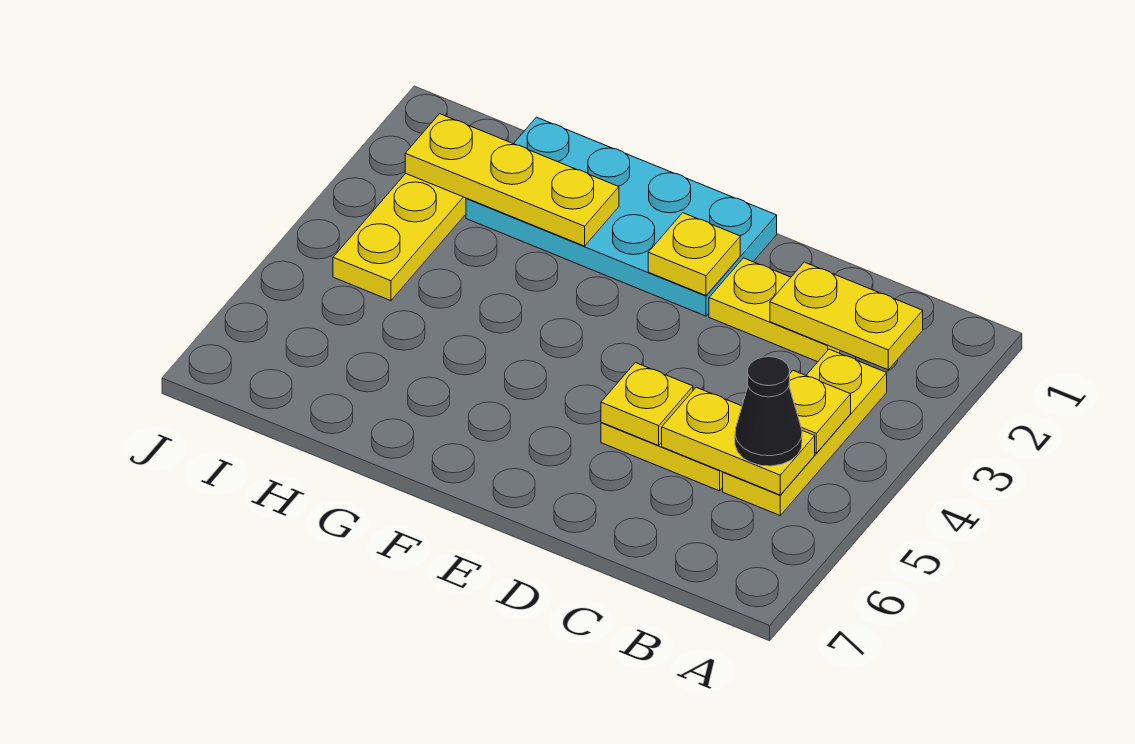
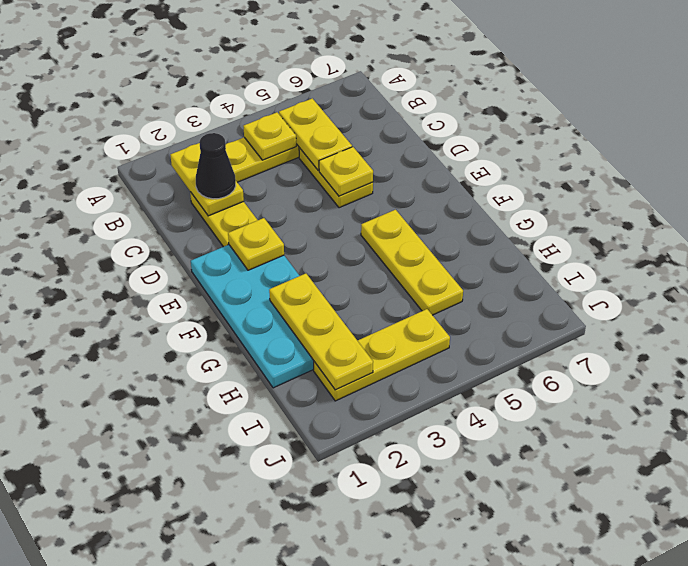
black 1x1 cone [735,357,802,466] -> black 1x1 cone moved to [196,133,236,199]
none -> yellow 1x3 plate [361,210,463,315]

